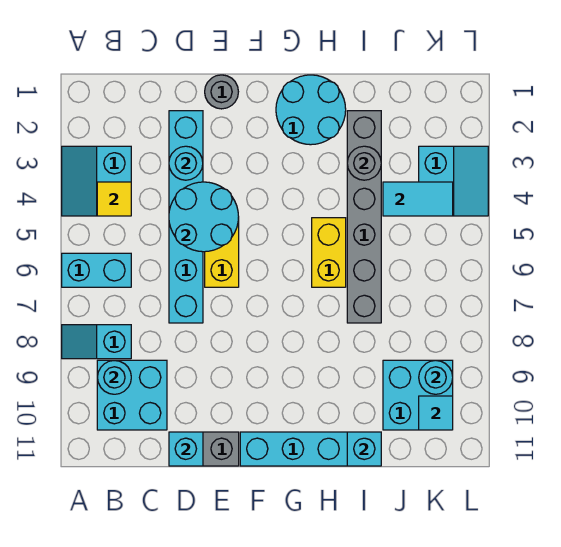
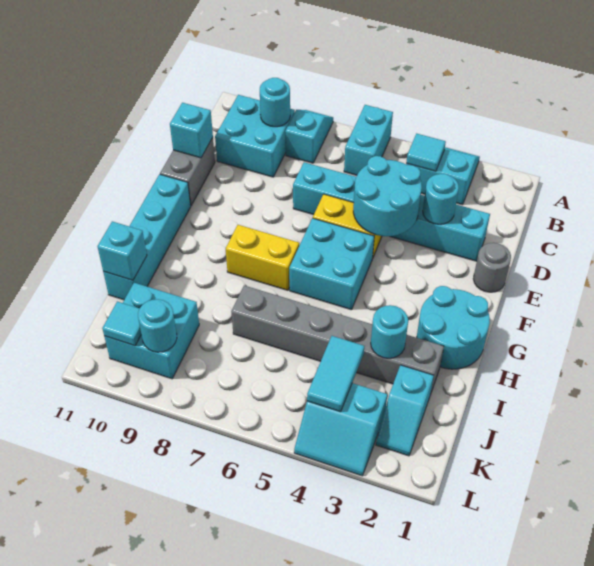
yellow 1x1 tile [97,182,131,216] -> cyan 1x1 tile [406,134,446,171]
none -> cyan 2x2 brick [289,218,374,310]
yellow 1x2 brick [312,218,346,287] -> yellow 1x2 brick moved to [226,225,299,290]
grey 1x1 round brick [347,146,381,180] -> cyan 1x1 round brick [371,305,408,358]
none -> cyan 1x2 slope [376,365,434,456]

